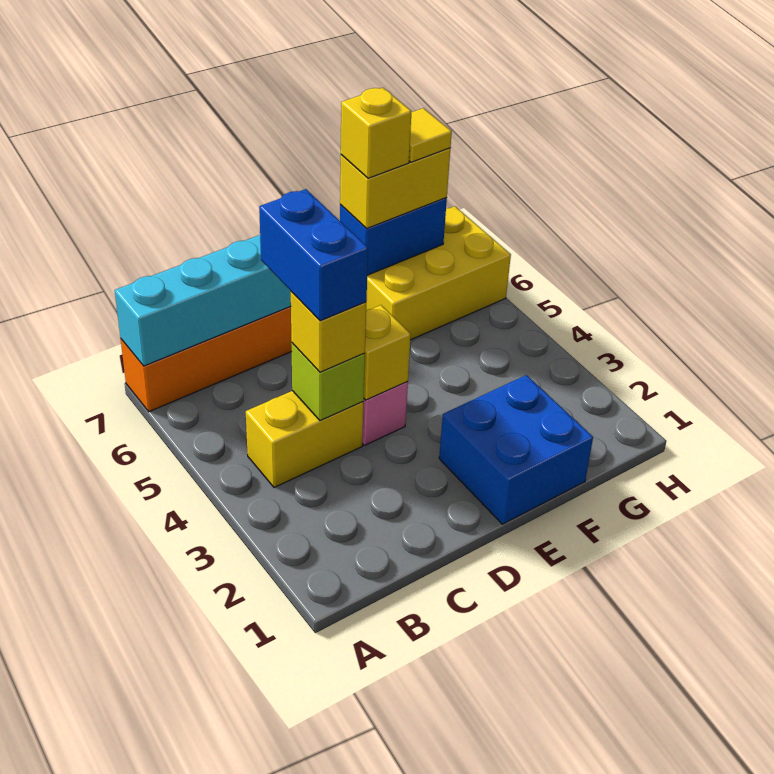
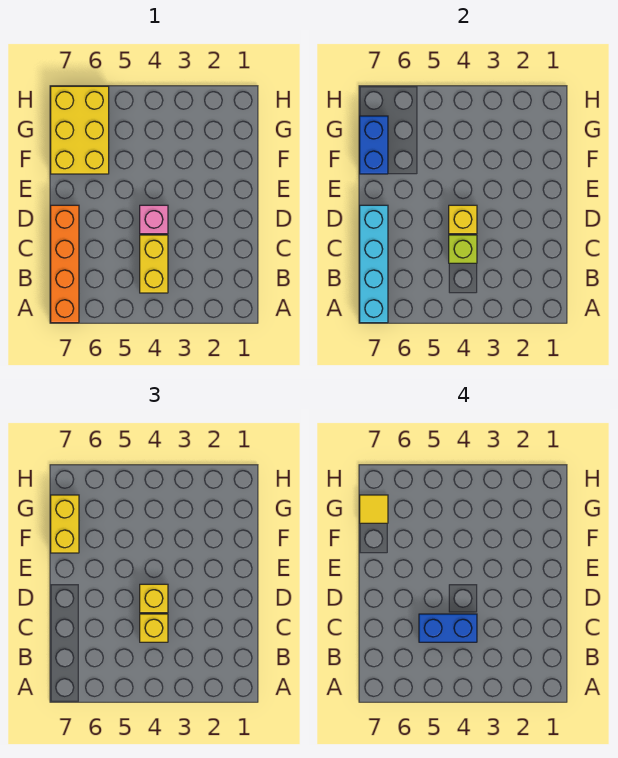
blue 2x2 brick [439,375,593,524] -> none
yellow 1x1 brick [341,88,412,178] -> yellow 1x1 brick moved to [140,584,168,613]

